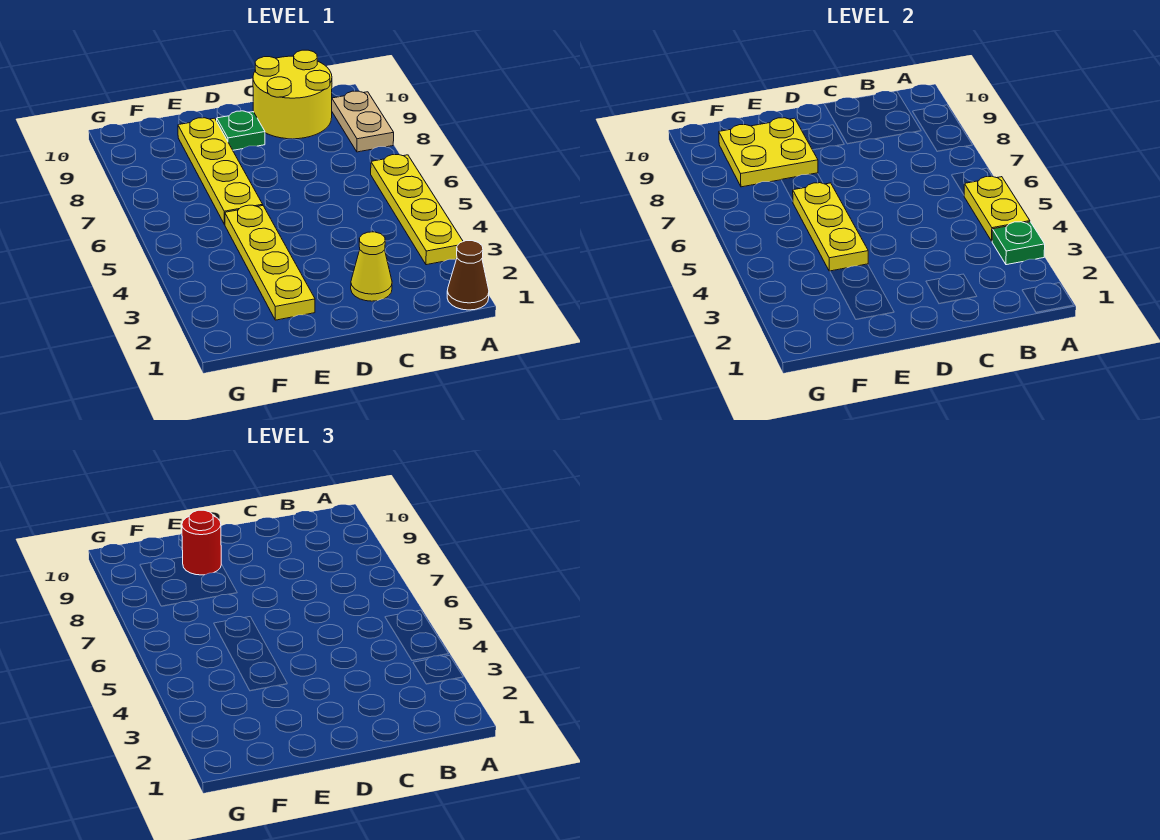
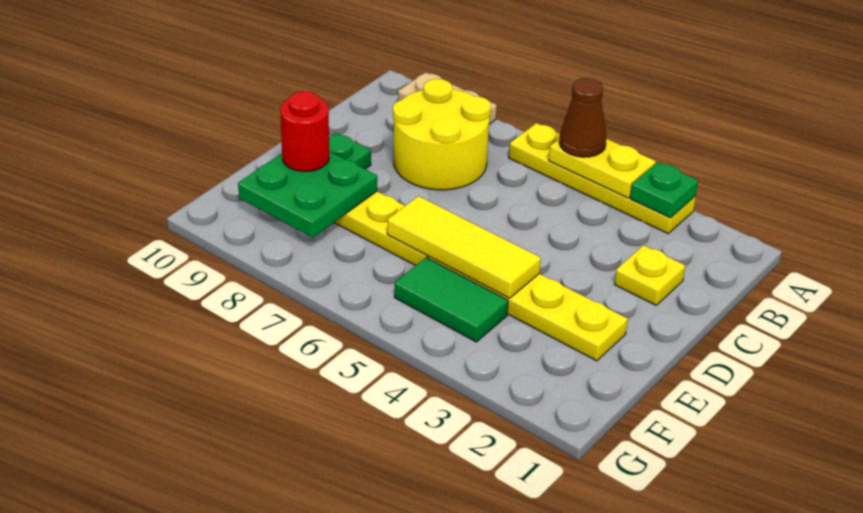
brown 1x1 cone [447,241,489,310] -> brown 1x1 cone moved to [559,78,607,157]
yellow 2x2 round brick [253,50,332,139] -> yellow 2x2 round brick moved to [393,79,491,190]
yellow 1x1 cone [351,232,392,301] -> yellow 1x1 plate [615,245,685,305]
yellow 1x3 plate [793,183,868,271] -> yellow 1x3 tile [387,196,541,298]
yellow 2x2 plate [719,118,818,187] -> green 2x2 plate [238,151,377,237]
none -> green 1x2 tile [394,258,508,342]

